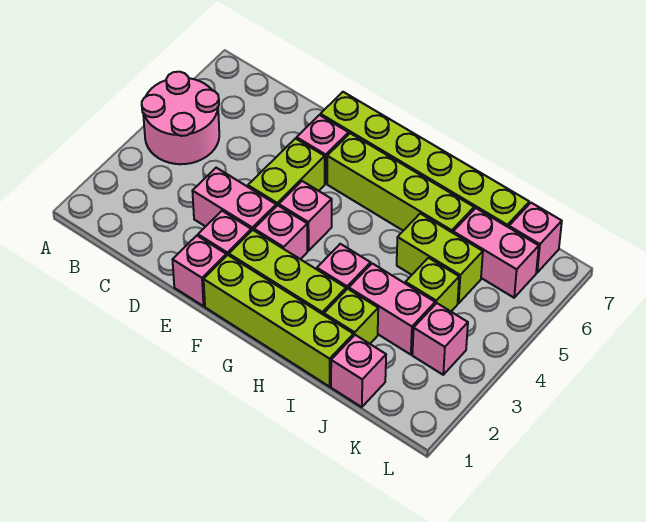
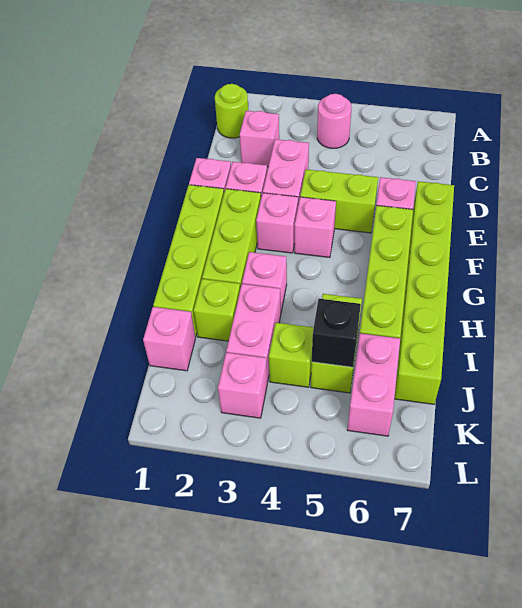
pink 2x2 round brick [142,72,219,164] -> pink 1x1 round brick [317,94,351,148]
none -> lime 1x1 round brick [215,84,248,138]
none -> black 1x1 brick [312,299,361,367]
pink 1x1 brick [509,203,562,273] -> pink 1x1 brick moved to [240,111,279,167]

